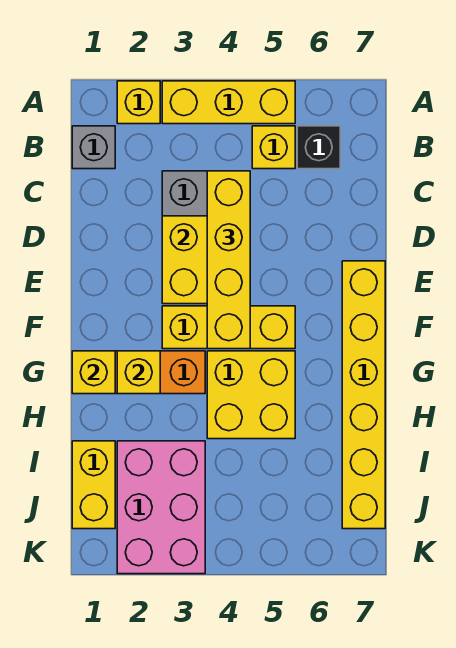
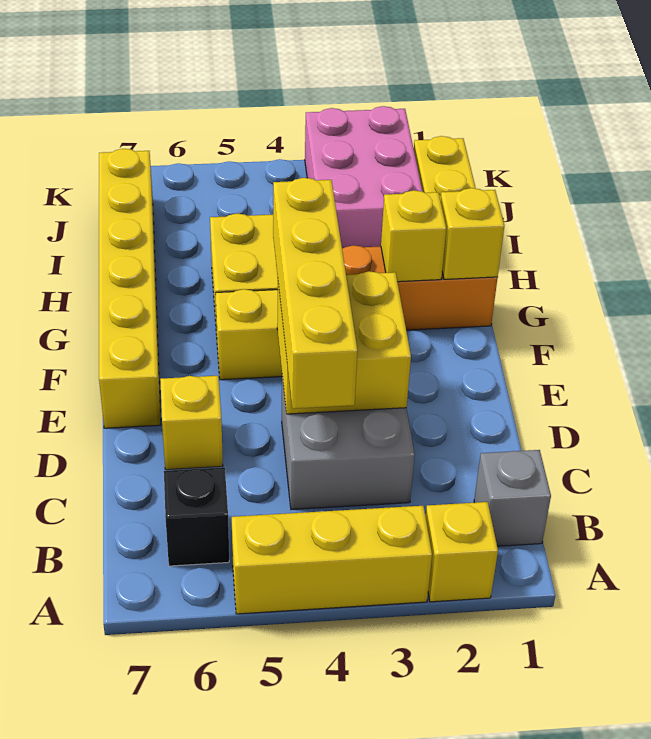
yellow 1x1 brick [252,126,295,169] -> yellow 1x1 brick moved to [160,376,223,470]

